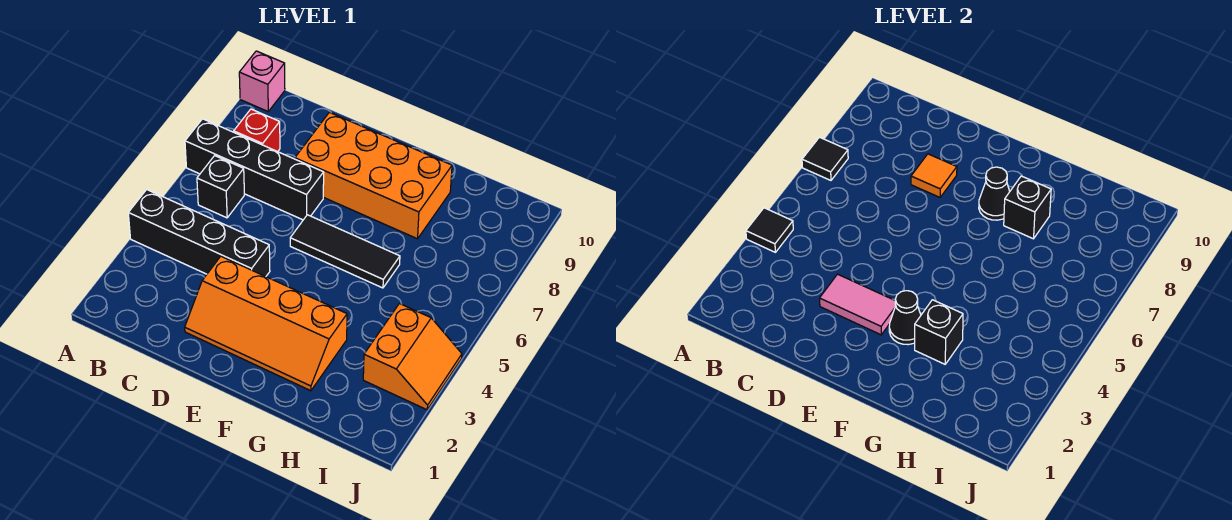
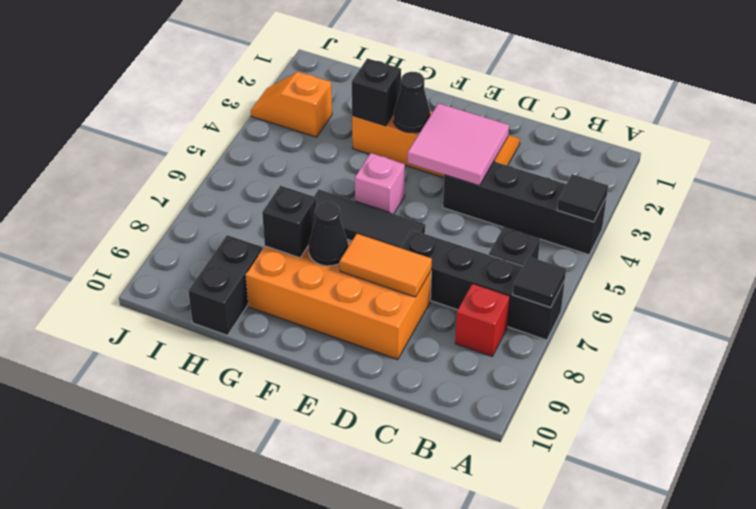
pink 1x1 brick [239,51,285,111] -> pink 1x1 brick moved to [355,153,405,214]
pink 1x2 tile [820,274,896,335] -> pink 2x2 tile [408,103,509,186]
orange 1x1 tile [911,154,957,197] -> orange 1x2 tile [340,234,432,297]
none -> black 1x2 brick [188,235,262,335]
orange 2x2 slope [363,304,462,410] -> orange 1x2 slope [251,72,332,137]

